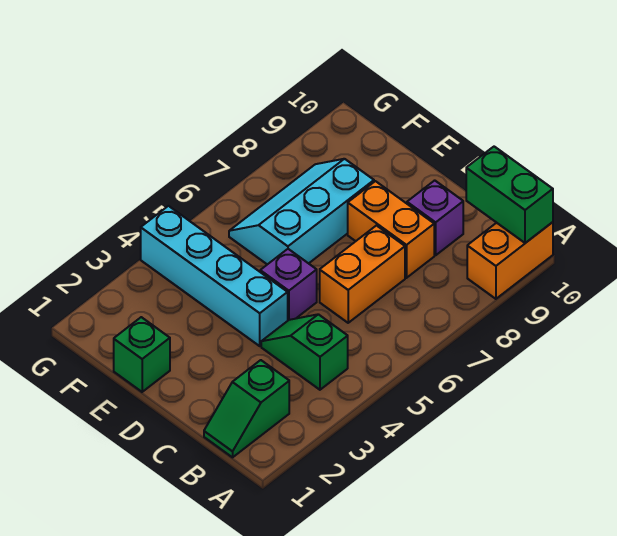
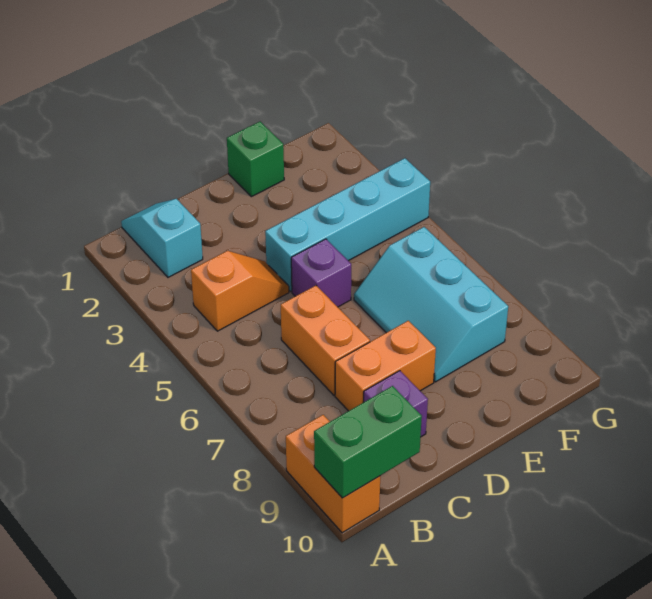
green 1x2 slope [204,360,289,457] -> cyan 1x2 slope [121,199,203,277]
green 1x2 slope [261,314,348,390] -> orange 1x2 slope [191,251,289,331]
cyan 2x3 slope [229,159,374,264] -> cyan 2x3 slope turned to [354,227,508,382]

